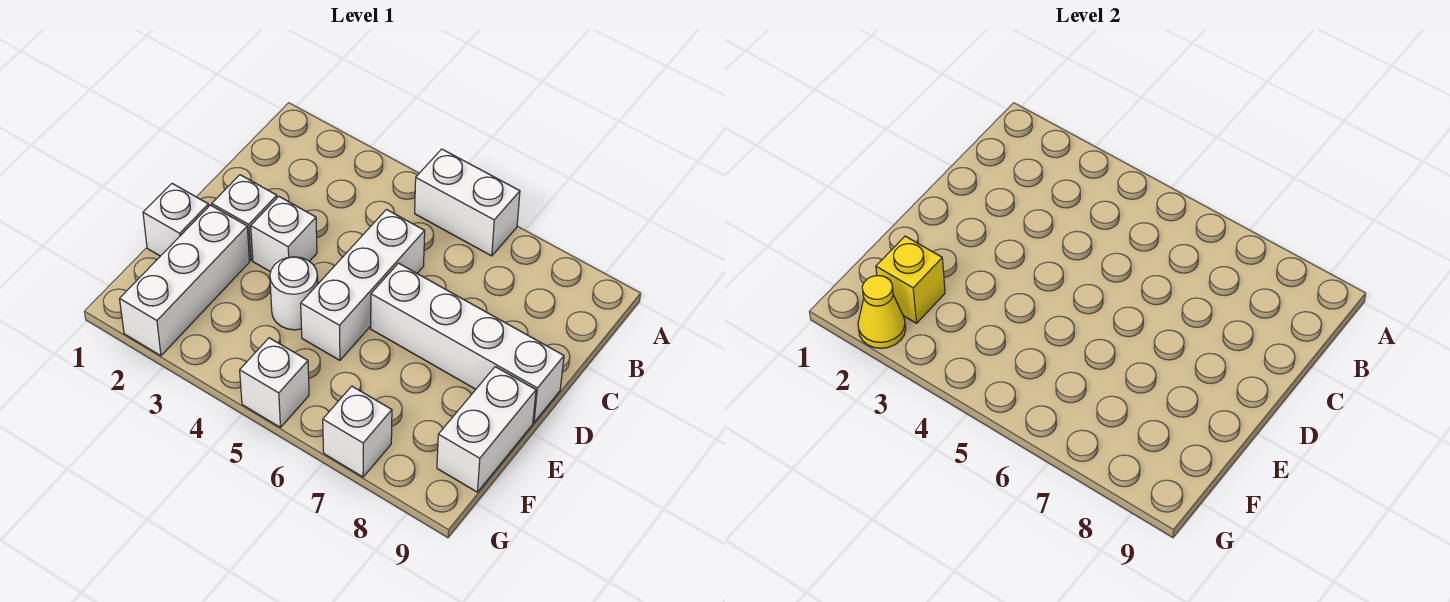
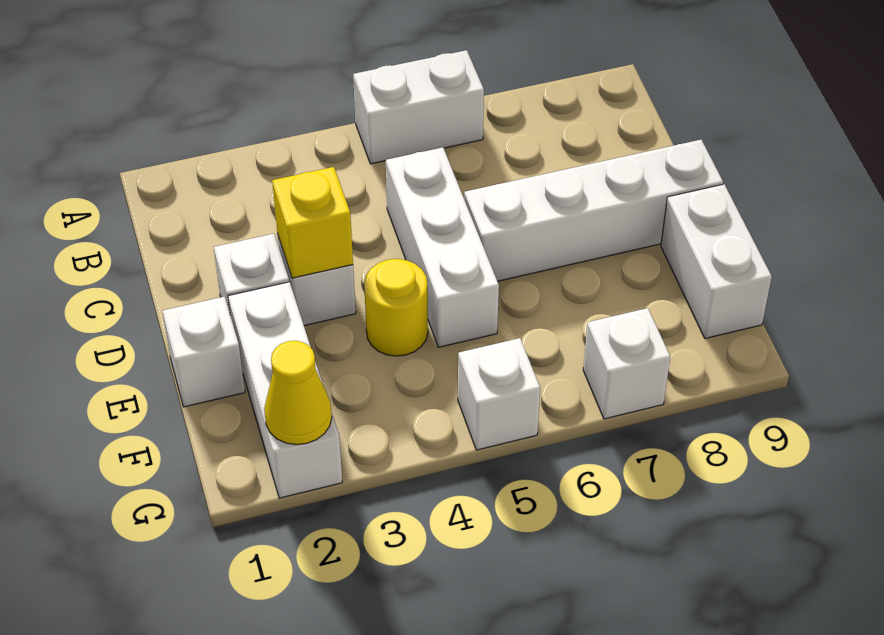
white 1x1 round brick [270,257,318,330] -> yellow 1x1 round brick [364,259,428,356]
yellow 1x1 brick [876,236,945,323] -> yellow 1x1 brick moved to [272,167,353,278]

